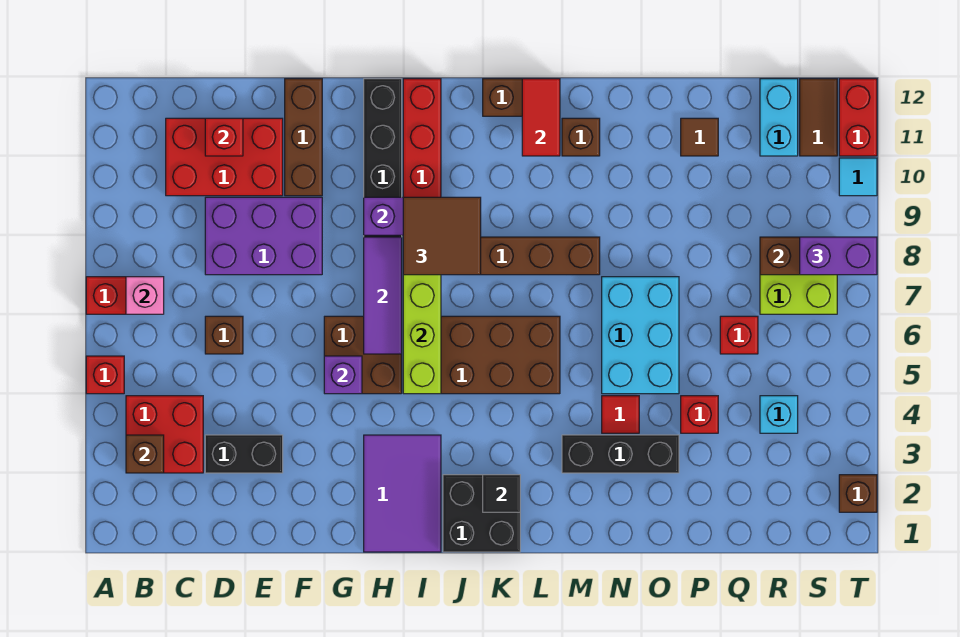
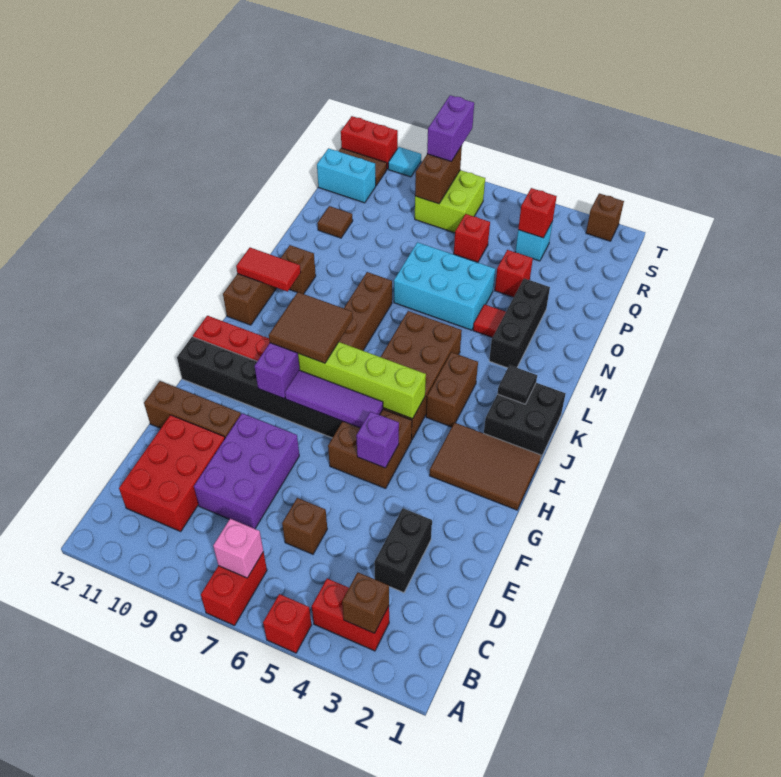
red 2x2 brick [126,396,203,473] -> red 1x2 brick [312,578,389,651]
red 1x1 brick [205,118,243,156] -> red 1x1 brick moved to [518,188,557,238]
purple 2x3 tile [364,435,441,552] -> brown 2x3 tile [429,423,541,510]
none -> brown 1x2 brick [426,352,478,427]

